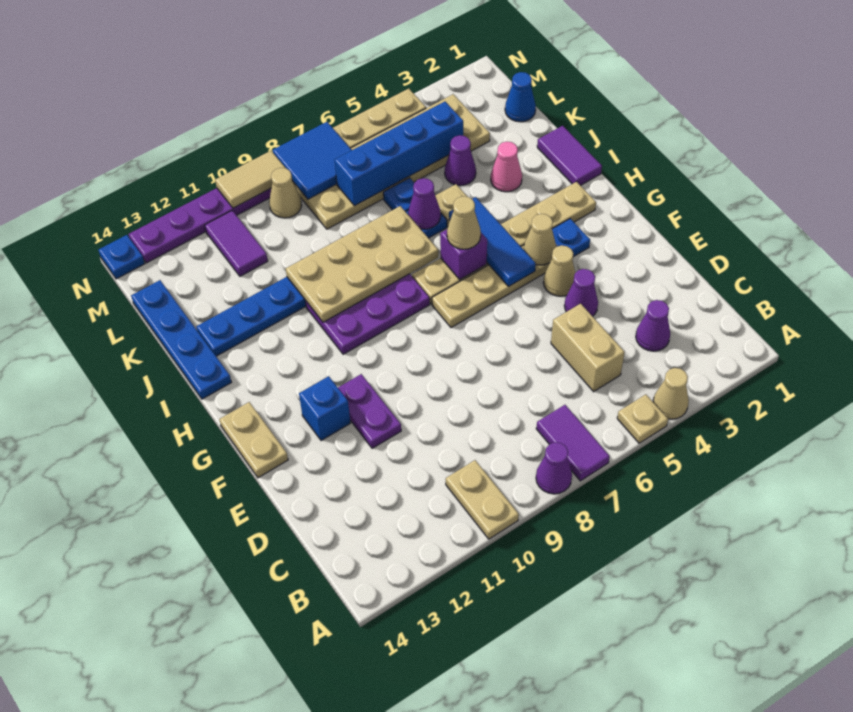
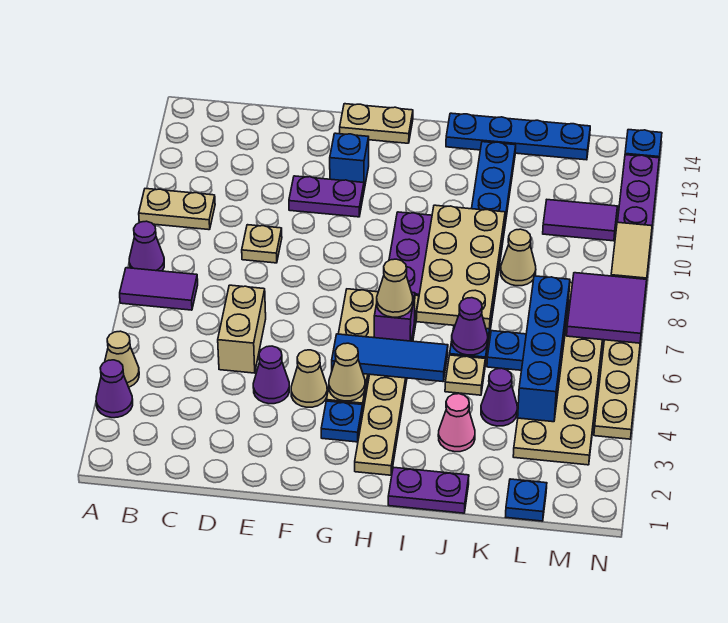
tan 1x1 plate [617,394,668,443] -> tan 1x1 plate moved to [242,225,282,263]
purple 1x1 cone [636,300,670,351] -> purple 1x1 cone moved to [96,360,133,418]
tan 1x2 brick [551,304,625,392] -> tan 1x2 brick turned to [218,285,266,373]
purple 1x2 tile [537,126,602,186] -> purple 1x2 plate [388,467,469,513]
blue 1x1 cone [505,72,536,122] -> blue 1x1 plate [506,479,547,521]
blue 2x2 tile [273,122,352,199] -> purple 2x2 tile [567,273,647,343]
tan 1x1 cone [269,168,302,218] -> tan 1x1 cone moved to [501,229,536,286]

